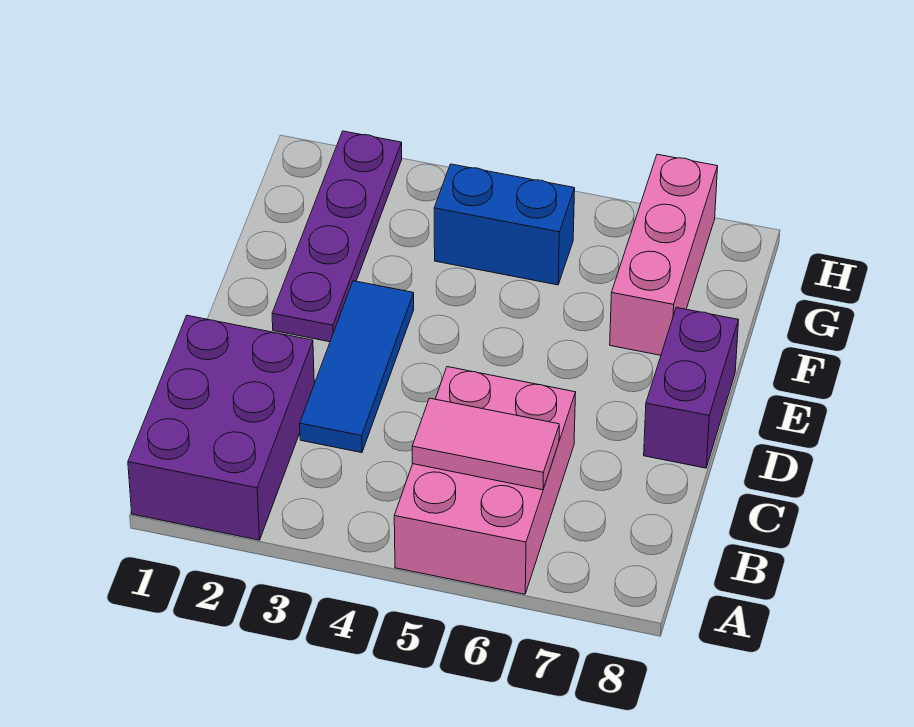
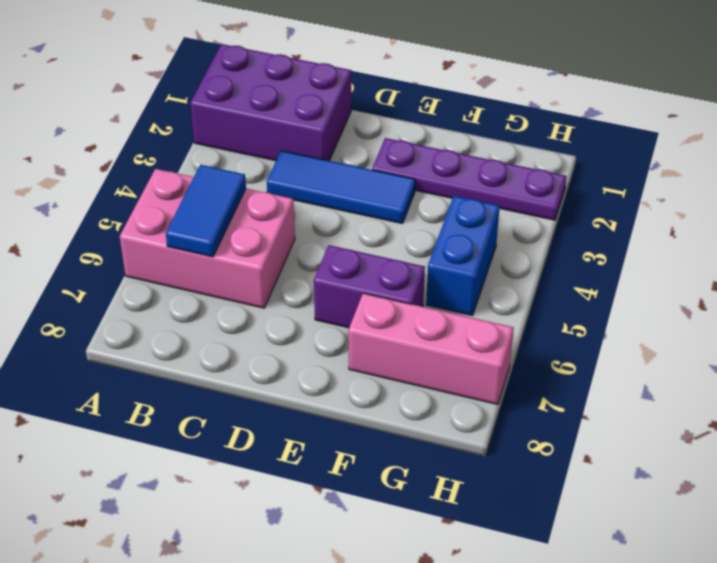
pink 1x2 tile [412,398,559,490] -> blue 1x2 tile [166,165,246,257]
purple 1x2 brick [644,308,739,468] -> purple 1x2 brick moved to [314,245,425,328]

